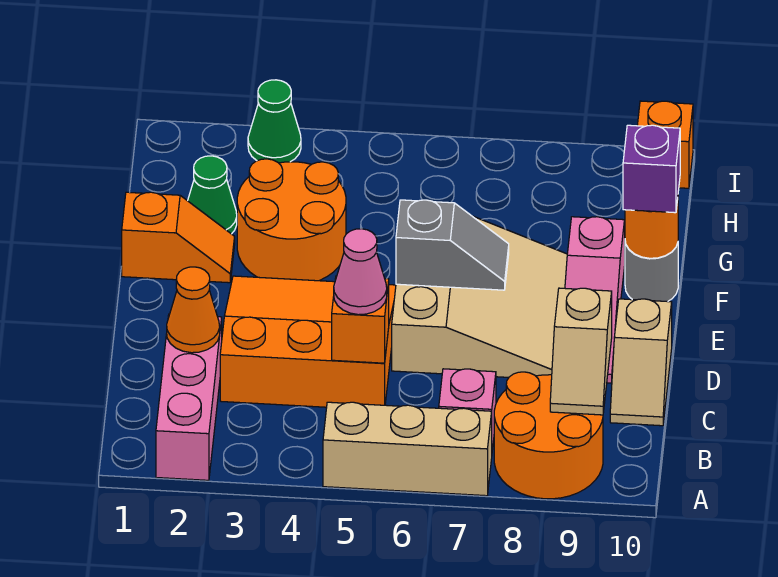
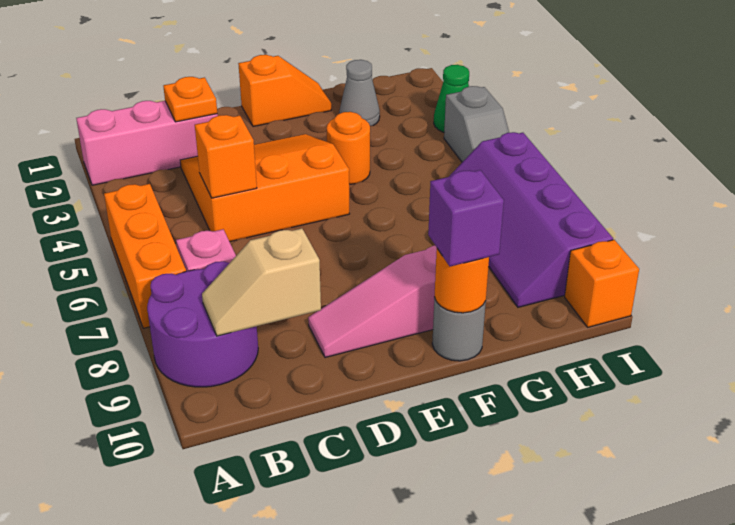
tan 1x3 brick [323,402,492,496] -> orange 1x3 brick [104,184,186,328]
orange 2x2 round brick [494,372,603,499] -> purple 2x2 round brick [147,261,258,387]
orange 1x1 cone [167,267,220,353] -> orange 1x1 plate [163,77,217,122]
orange 3x3 slope [220,276,396,407] -> orange 3x3 slope turned to [180,134,349,242]
pink 1x1 cone [334,229,387,315] -> none
tan 1x2 slope [610,299,672,426] -> none
tan 3x3 slope [392,216,567,377] -> none
grey 1x2 slope [396,200,509,290] -> grey 1x2 slope moved to [444,86,509,162]
orange 1x2 slope [122,192,235,283] -> orange 1x2 slope turned to [238,55,331,127]
orange 2x2 round brick [237,159,346,281] -> orange 1x1 round brick [327,112,370,184]
green 1x1 cone [188,156,237,234] -> grey 1x1 cone [339,60,380,126]
none -> purple 2x4 slope [449,132,613,307]

